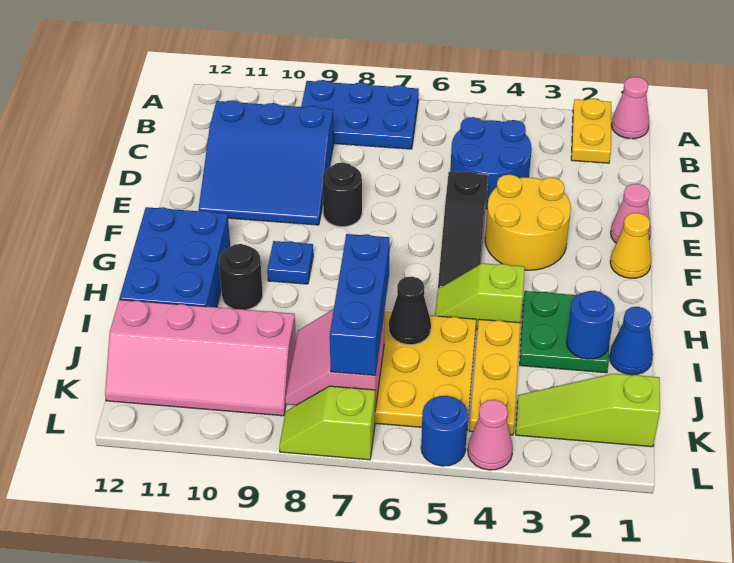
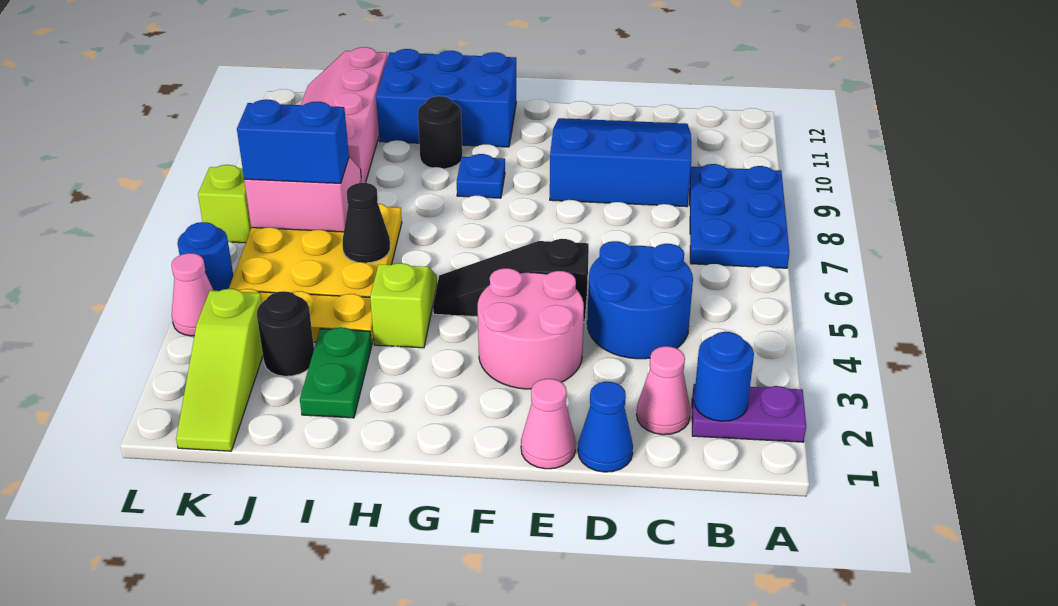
pink 1x1 cone [612,77,649,139] -> pink 1x1 cone moved to [637,346,690,435]
yellow 1x2 plate [571,99,611,163] -> purple 1x2 plate [692,384,806,442]
blue 3x3 slope [198,100,334,225] -> blue 3x3 slope turned to [550,118,691,207]
yellow 2x2 round brick [485,175,571,270] -> pink 2x2 round brick [478,268,584,389]
black 1x1 round brick [322,162,362,227] -> black 1x1 round brick moved to [257,291,314,376]
yellow 1x1 cone [610,213,652,278] -> none
green 2x2 plate [520,291,609,373] -> green 1x2 plate [300,327,372,418]
blue 1x1 cone [609,307,653,375] -> blue 1x1 cone moved to [578,382,633,472]
blue 1x1 round brick [566,291,615,359] -> blue 1x1 round brick moved to [694,332,754,421]
blue 1x3 brick [330,234,390,375] -> blue 1x2 brick [237,99,349,183]
lime 1x3 slope [516,374,660,447] -> lime 1x3 slope turned to [176,289,263,451]

